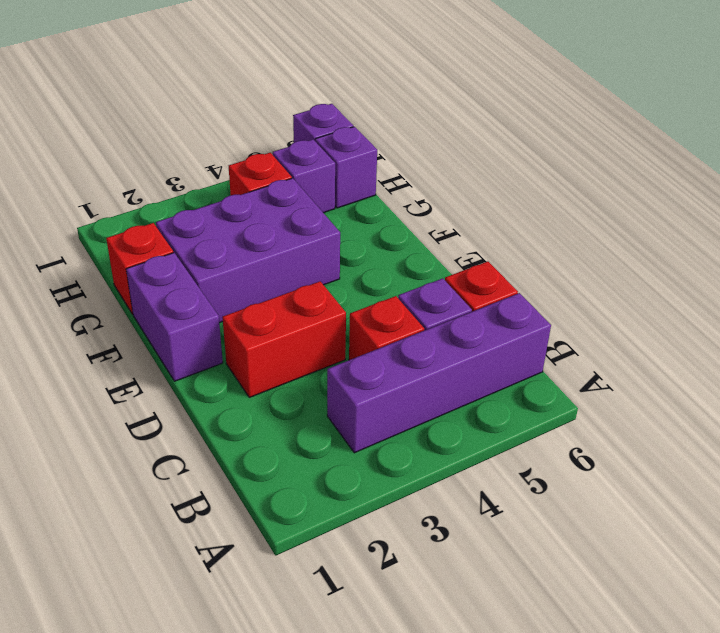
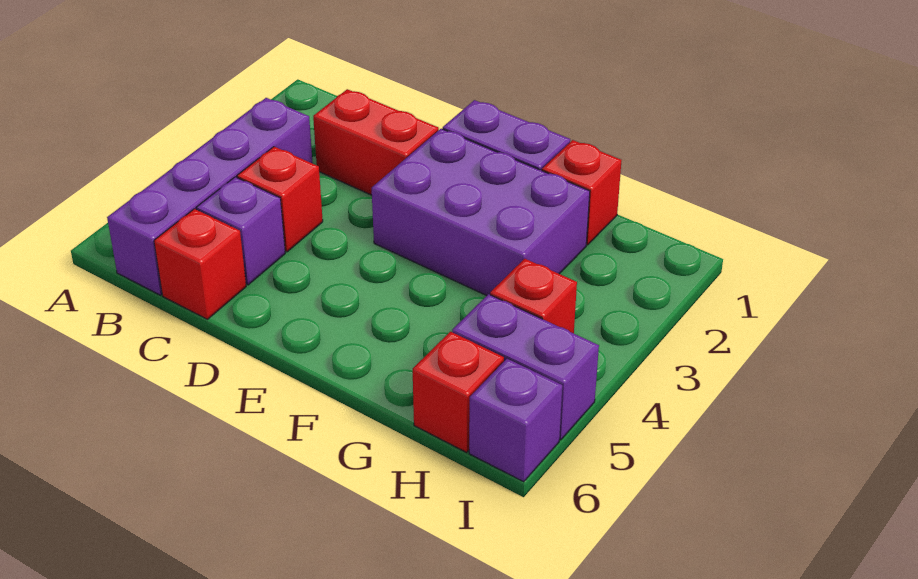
red 1x2 brick [222,281,346,397] -> red 1x2 brick turned to [313,89,439,195]
purple 2x3 brick [156,178,340,323] -> purple 2x3 brick turned to [372,129,590,296]
purple 1x1 brick [273,139,335,213] -> purple 1x2 brick [452,294,599,440]
purple 1x1 brick [315,127,377,208] -> red 1x1 brick [413,332,504,452]

